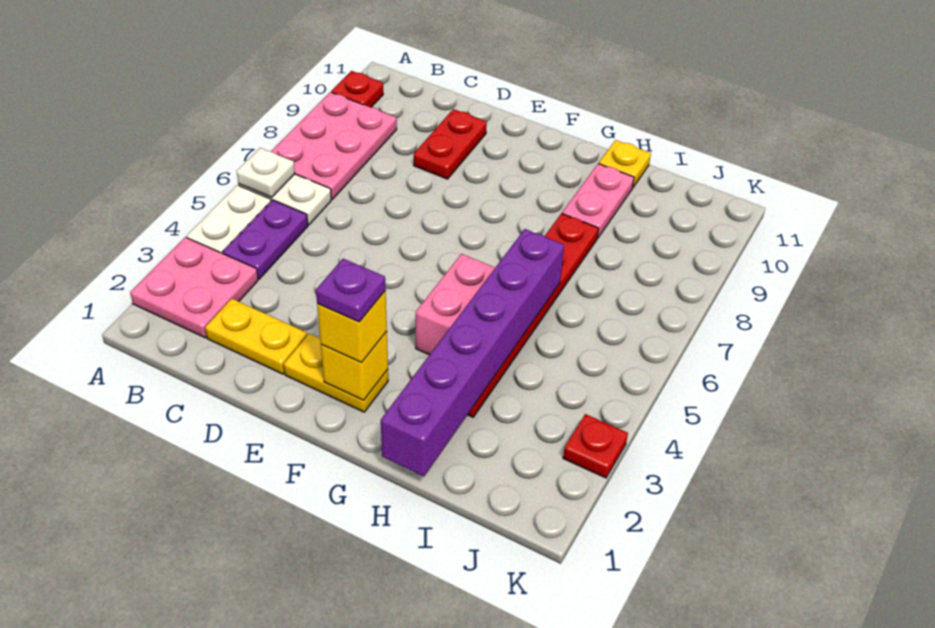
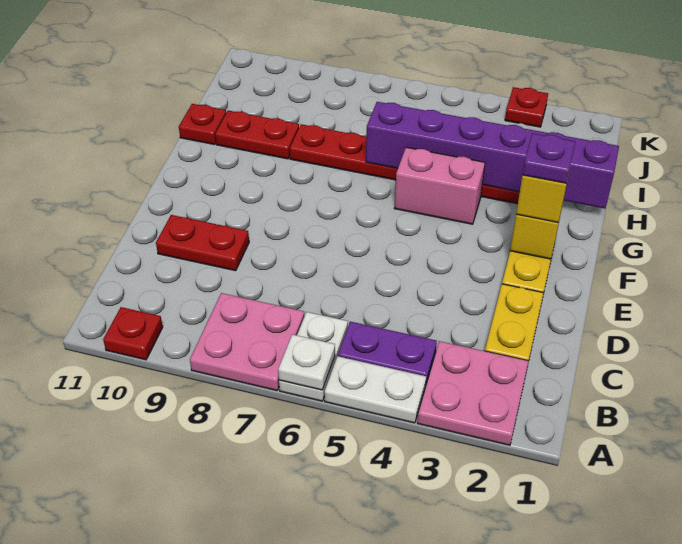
pink 2x3 plate [271,92,397,199] -> pink 2x2 plate [190,293,304,391]
pink 1x2 plate [562,164,634,238] -> red 1x2 plate [215,111,299,159]
yellow 1x1 plate [599,140,651,187] -> red 1x1 plate [179,104,226,145]

